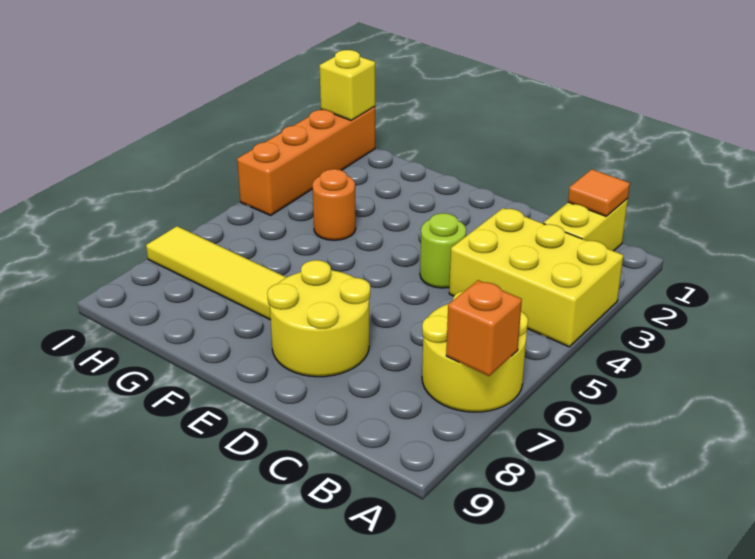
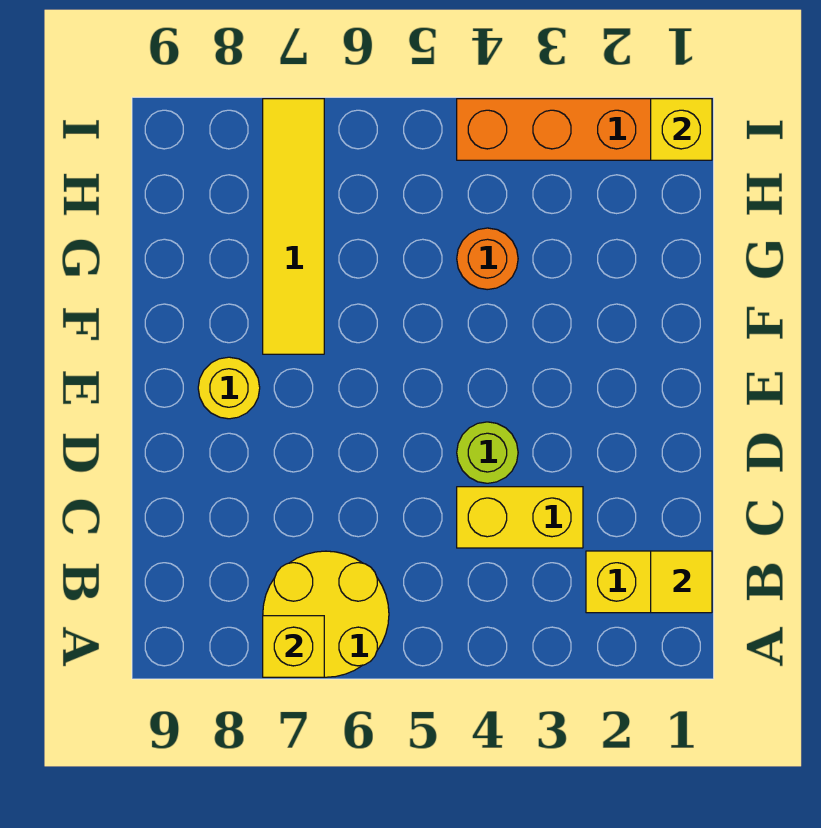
yellow 2x3 brick [449,208,623,347] -> yellow 1x2 brick [457,487,583,548]
orange 1x1 brick [446,280,522,376] -> yellow 1x1 brick [263,616,324,677]
orange 1x1 tile [568,169,630,216] -> yellow 1x1 tile [651,551,712,613]
yellow 2x2 round brick [267,260,370,377] -> yellow 1x1 round brick [198,357,260,419]

